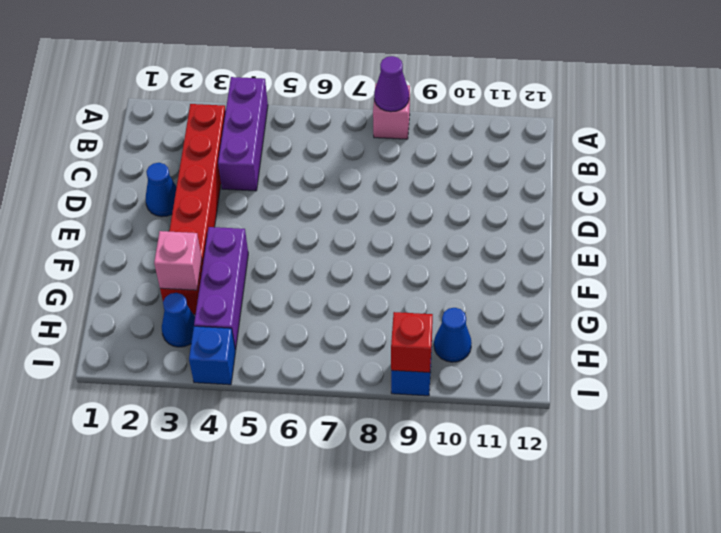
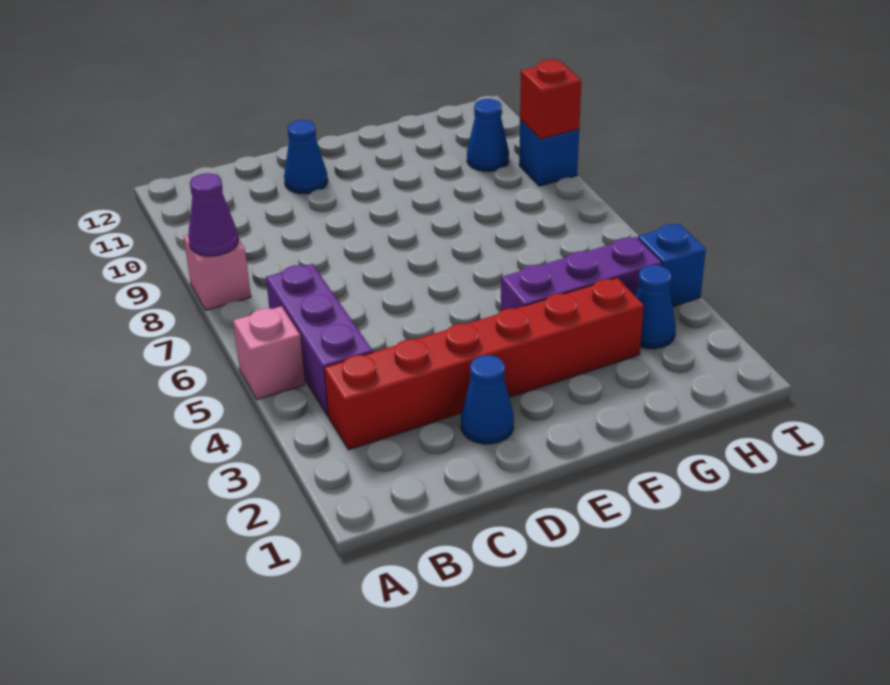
purple 1x3 brick [218,77,268,191] -> purple 1x3 brick turned to [266,264,373,416]
none -> blue 1x1 cone [284,120,328,194]
pink 1x1 brick [154,231,202,290] -> pink 1x1 brick moved to [233,306,305,400]

